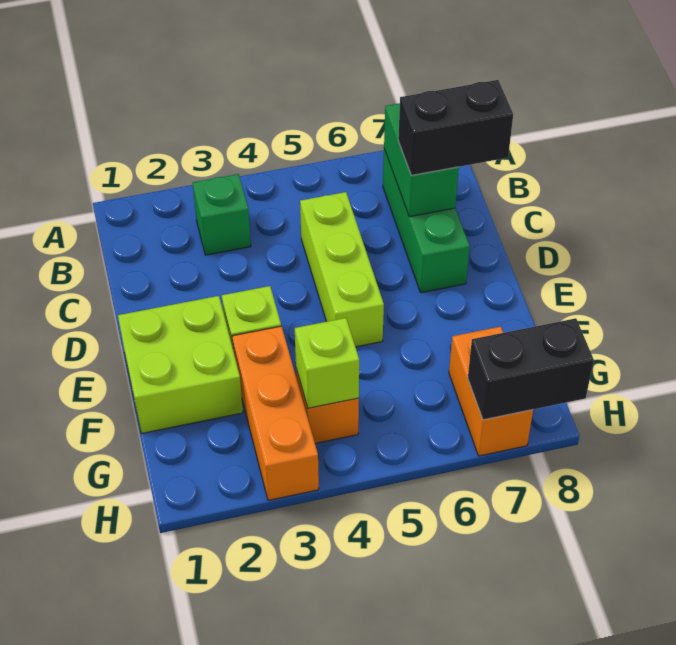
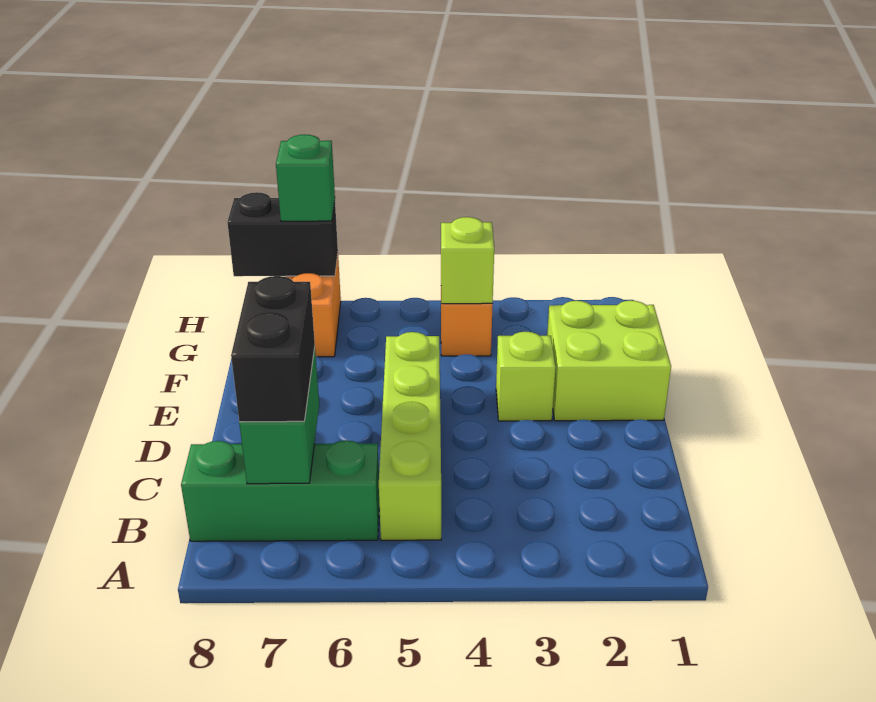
green 1x1 brick [193,174,251,255] -> green 1x1 brick moved to [276,135,335,221]
green 1x3 brick [383,149,470,293] -> green 1x3 brick turned to [181,440,379,541]
lime 1x3 brick [300,192,384,347] -> lime 1x4 brick [379,332,441,540]
black 1x2 brick [398,80,513,175] -> black 1x2 brick turned to [231,276,315,422]
orange 1x3 brick [232,326,319,500] -> none

